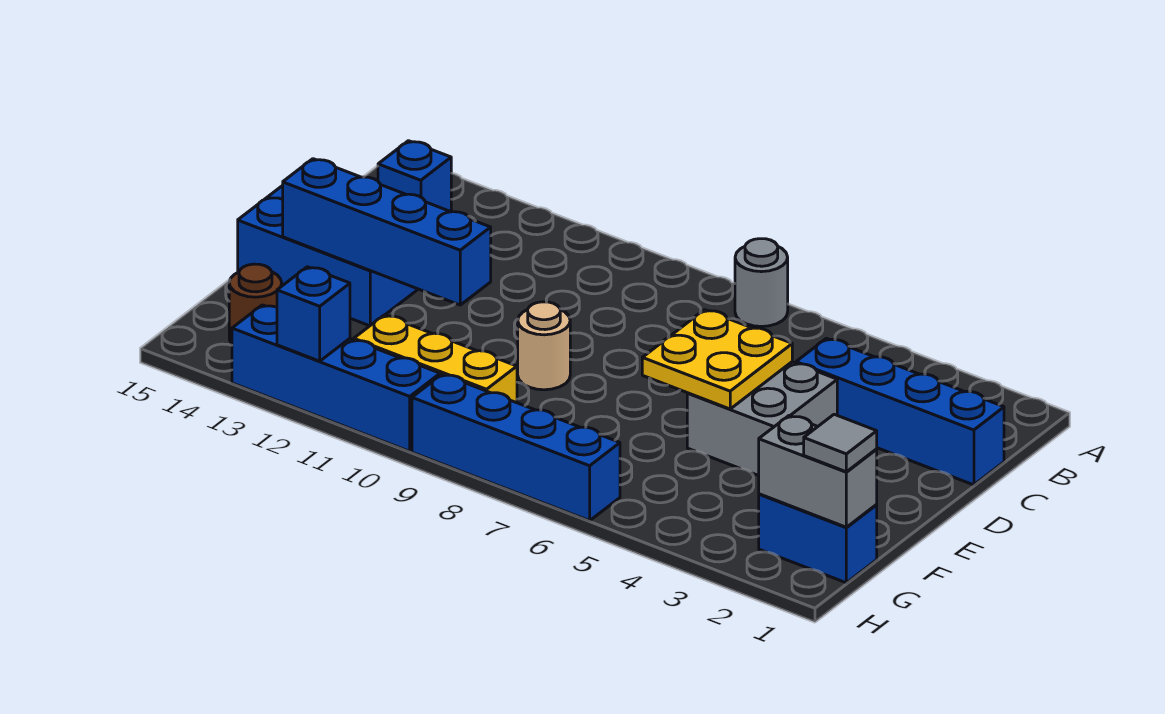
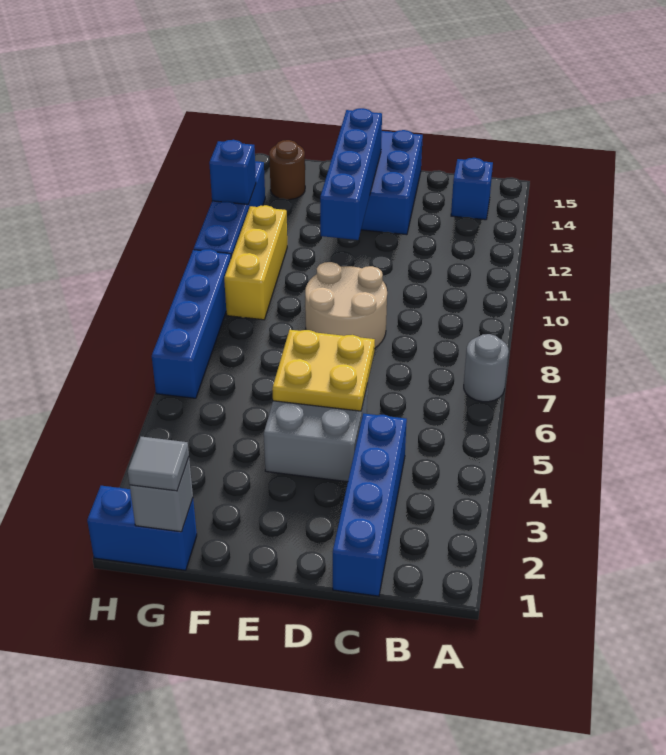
tan 1x1 round brick [518,302,570,390] -> tan 2x2 round brick [305,262,387,348]
blue 1x2 brick [759,494,877,583] -> blue 1x2 brick turned to [87,486,197,570]
grey 1x2 brick [759,416,877,527] -> grey 1x1 brick [130,458,193,532]

